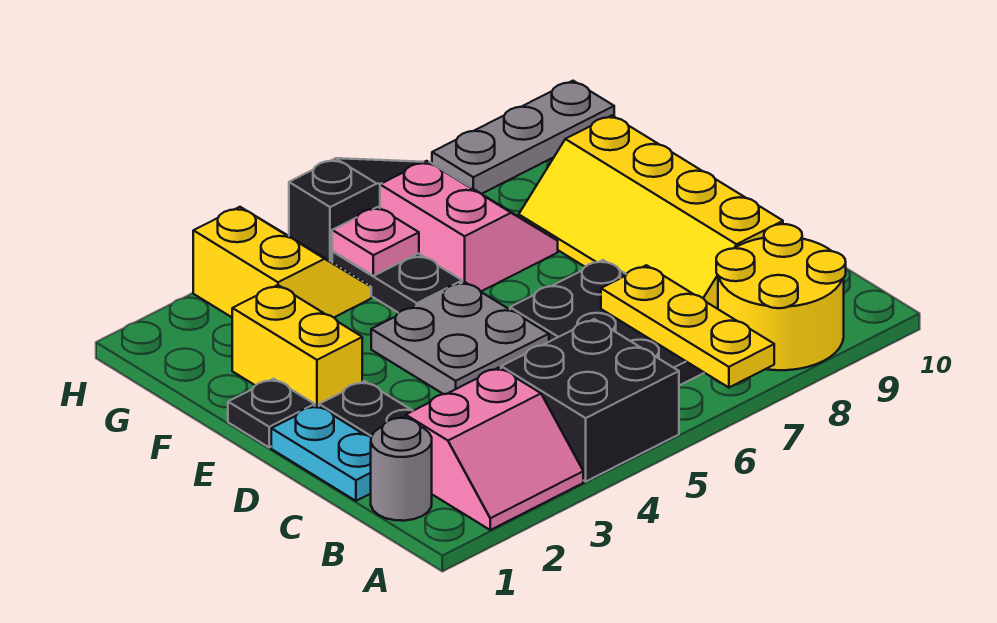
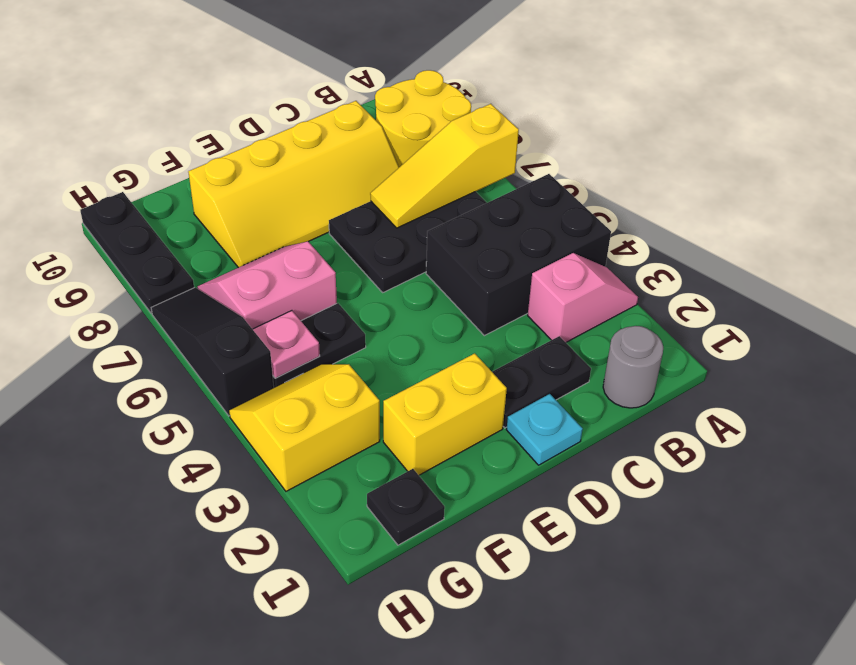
pink 2x2 slope [406,368,583,530] -> pink 1x2 slope [528,253,638,342]
black 2x2 brick [501,319,679,481] -> black 2x3 brick [426,174,611,336]
yellow 1x3 plate [601,265,774,387] -> yellow 1x3 slope [370,104,519,228]
cyan 1x2 plate [271,405,371,501] -> cyan 1x1 plate [506,394,583,465]
grey 2x2 plate [371,282,549,394] -> none
black 1x1 plate [228,379,315,447] -> black 1x1 plate moved to [367,469,445,545]
grey 1x3 plate [432,81,614,194] -> black 1x3 plate [80,192,194,313]

